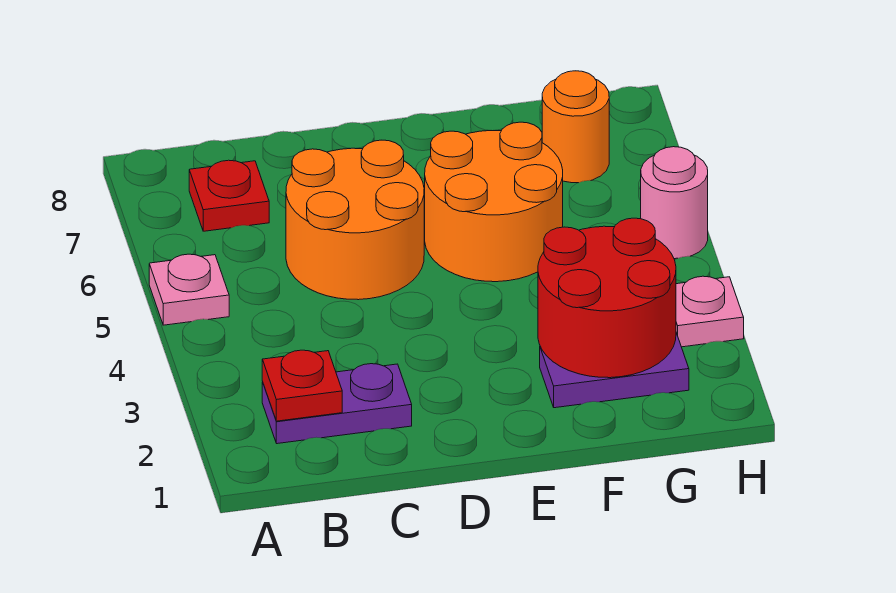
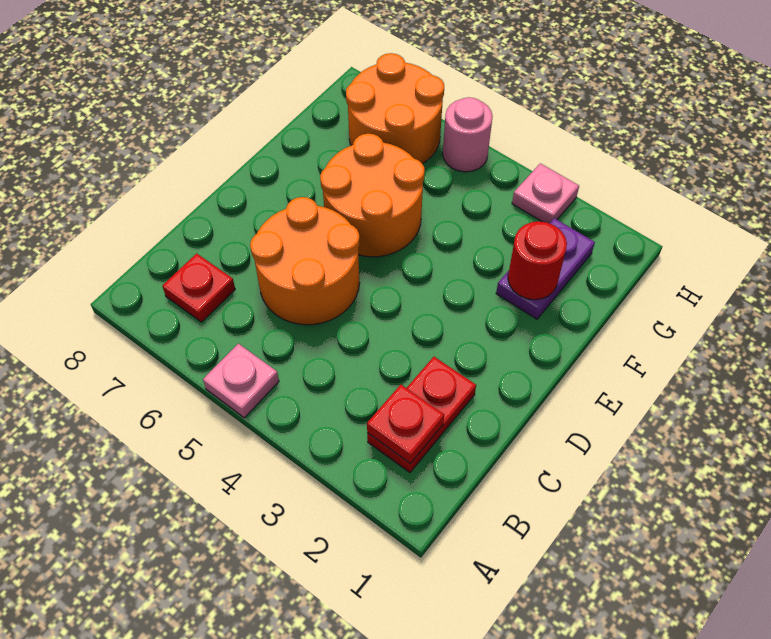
purple 1x2 plate [262,364,412,444] -> red 1x2 plate [367,357,476,472]
red 2x2 round brick [538,218,676,378] -> red 1x1 round brick [508,221,567,300]
orange 1x1 round brick [542,71,609,183] -> orange 2x2 round brick [346,53,444,164]

